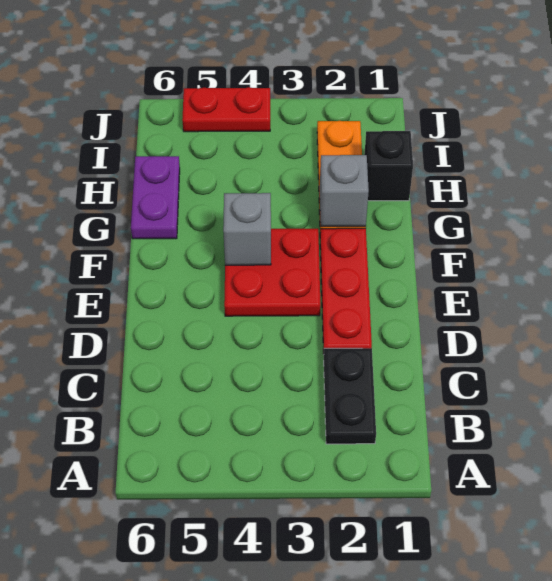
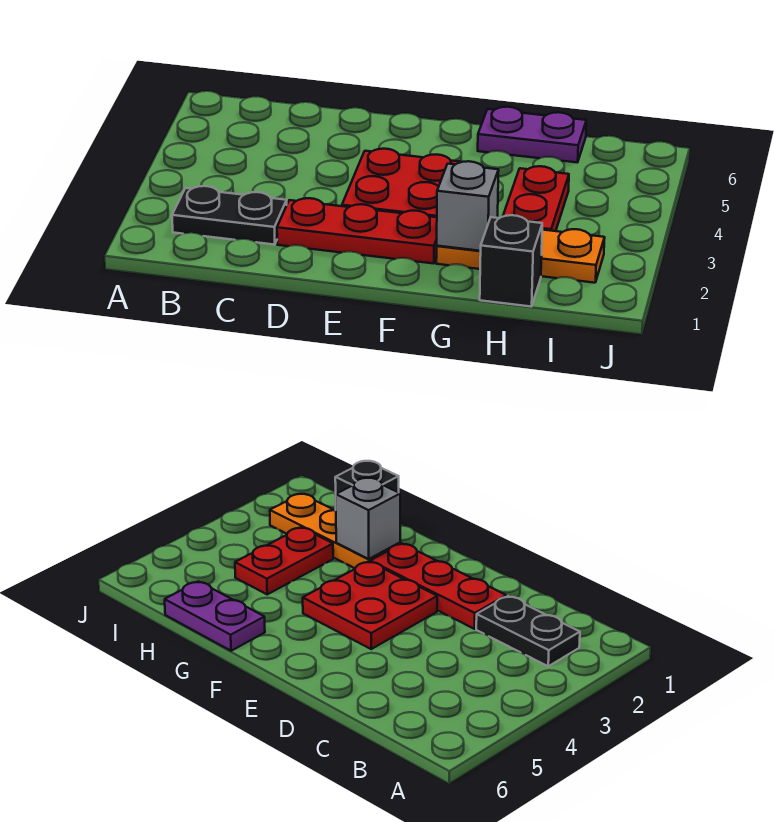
grey 1x1 brick [223,193,271,265] -> none
red 1x2 plate [182,87,270,132] -> red 1x2 plate moved to [503,166,569,231]

